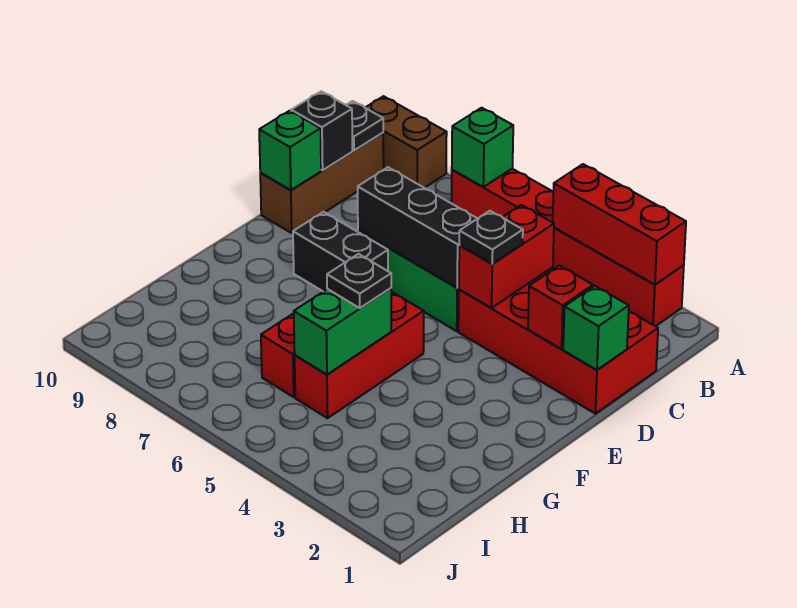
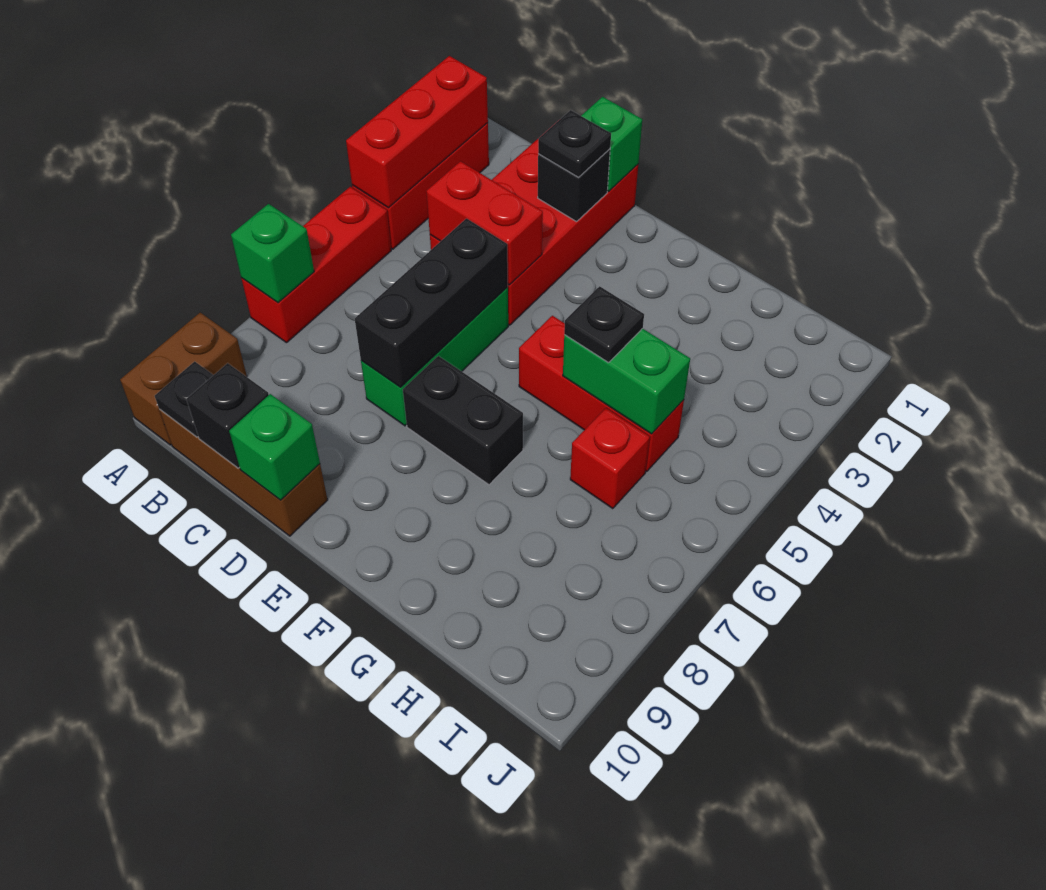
red 1x1 brick [528,266,593,349] -> black 1x1 brick [538,149,610,222]
black 1x1 plate [459,211,523,264] -> black 1x1 plate moved to [538,110,611,178]
black 1x2 brick [293,212,388,292] -> black 1x2 brick turned to [403,356,523,485]

